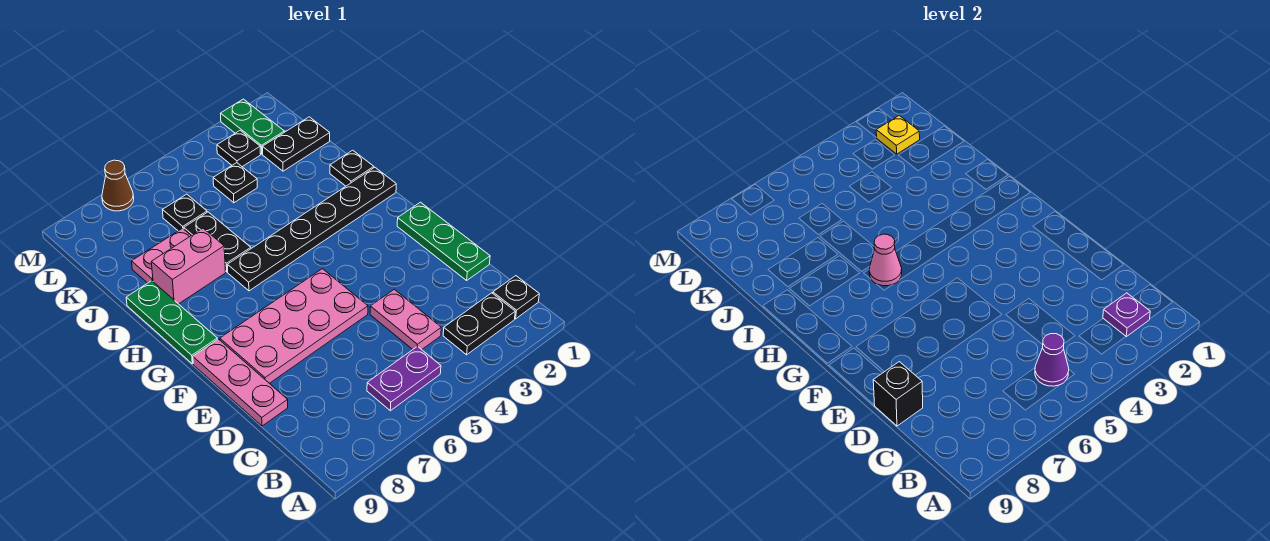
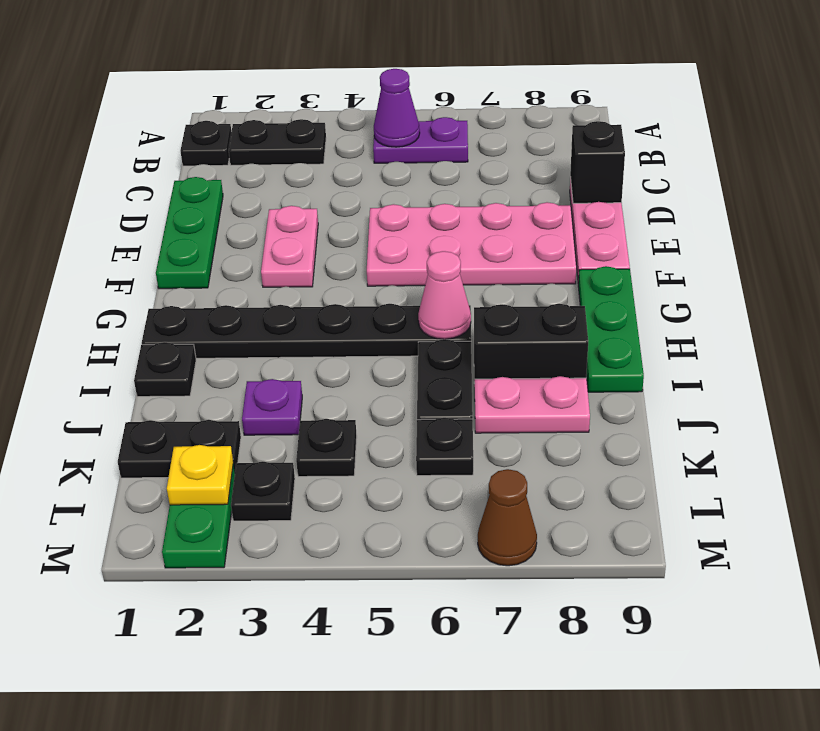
purple 1x1 plate [1103,293,1150,337] -> purple 1x1 plate moved to [242,379,302,435]
pink 1x2 plate [370,289,441,350] -> pink 1x2 plate moved to [261,206,318,287]
pink 1x2 brick [151,228,226,304] -> black 1x2 brick [474,304,588,383]

